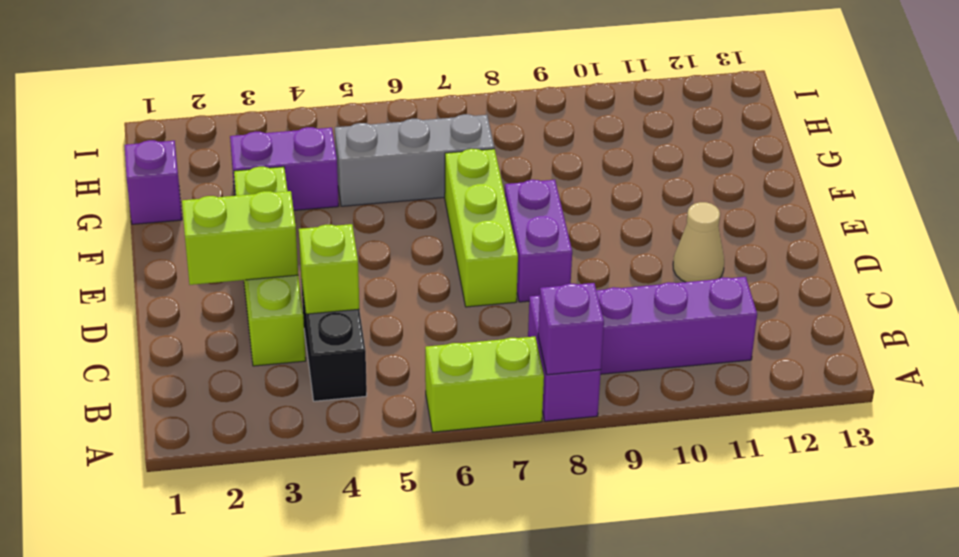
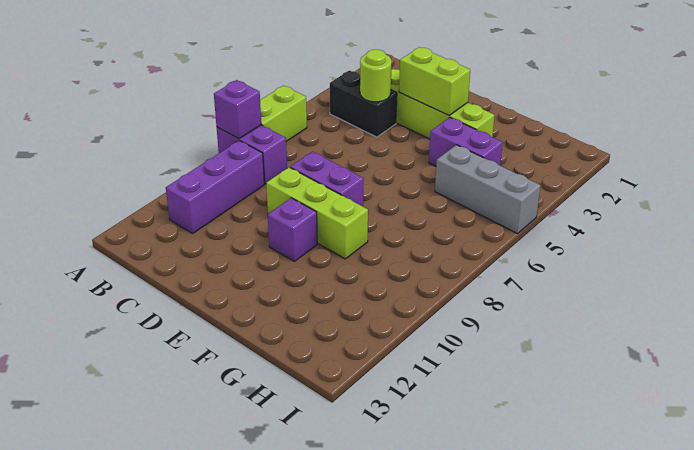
lime 1x1 brick [299,224,359,314] -> lime 1x1 round brick [360,50,392,102]
lime 1x2 brick [182,191,298,285] -> lime 1x2 brick turned to [399,47,470,115]
lime 1x3 brick [445,149,518,307] -> lime 1x3 brick moved to [266,167,368,259]
tan 1x1 cone [673,202,724,282] -> none
purple 1x1 brick [125,140,182,224] -> purple 1x1 brick moved to [268,198,317,261]
purple 1x2 brick [230,127,339,210] -> purple 1x2 brick turned to [429,117,503,166]
grey 1x3 brick [335,114,494,206] -> grey 1x3 brick turned to [435,145,540,234]

